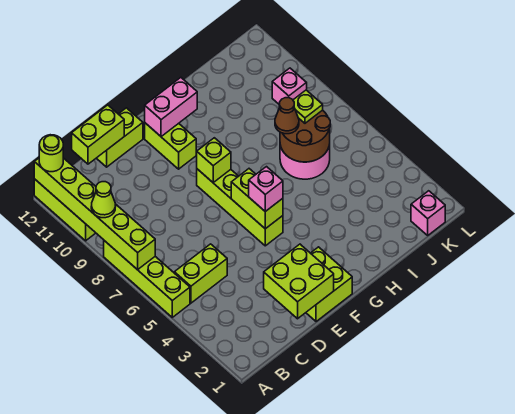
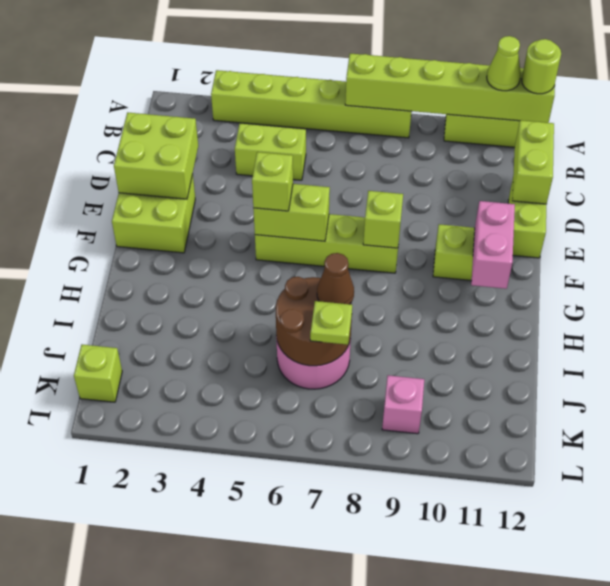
lime 1x4 brick [104,241,190,317] -> lime 1x6 brick [211,70,412,138]
lime 1x1 cone [91,182,116,218] -> lime 1x1 cone moved to [487,36,521,91]
lime 1x2 brick [174,244,227,303] -> lime 1x2 brick turned to [235,123,306,180]
pink 1x1 brick [249,167,283,212] -> lime 1x1 brick [252,152,293,211]
pink 1x1 brick [411,191,445,235] -> lime 1x1 brick [74,345,122,402]

